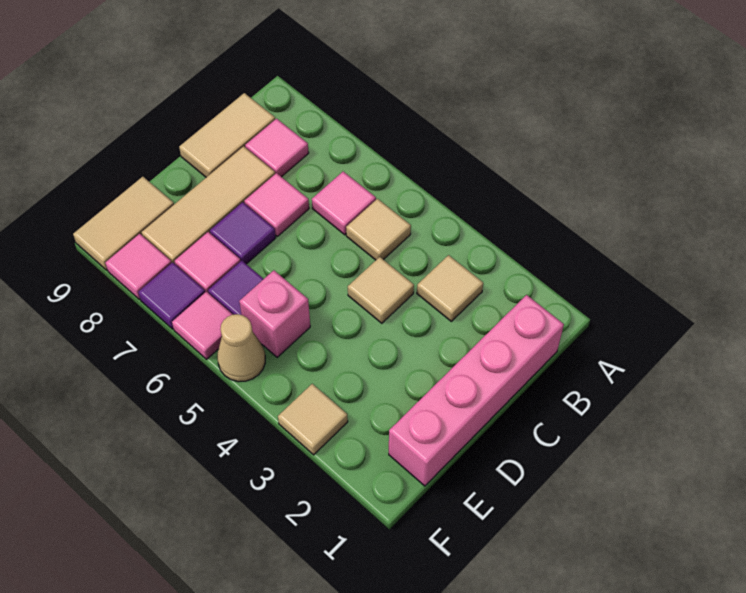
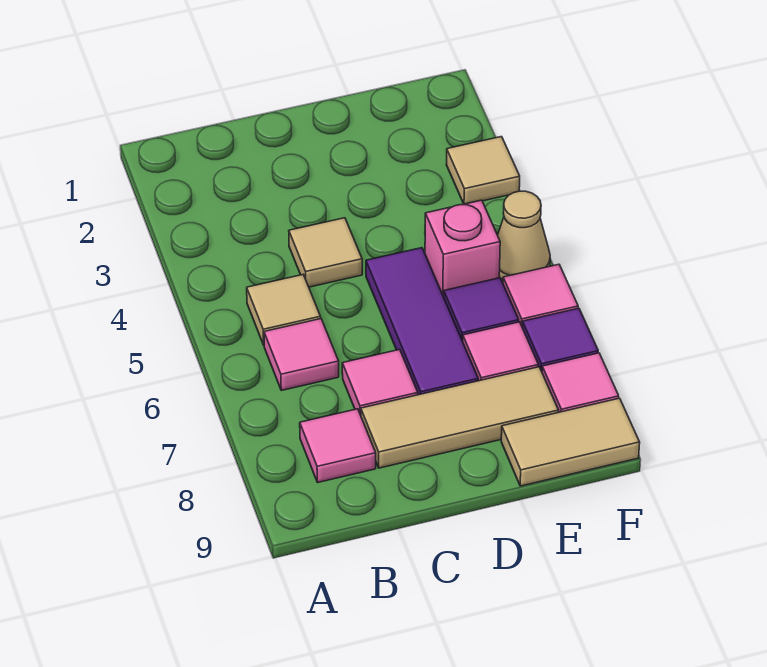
pink 1x4 brick [389,295,564,486] -> none
tan 1x1 tile [417,255,483,321] -> none
tan 1x2 tile [179,93,275,177] -> none
purple 1x1 tile [210,202,276,264] -> purple 1x3 tile [366,248,478,395]

